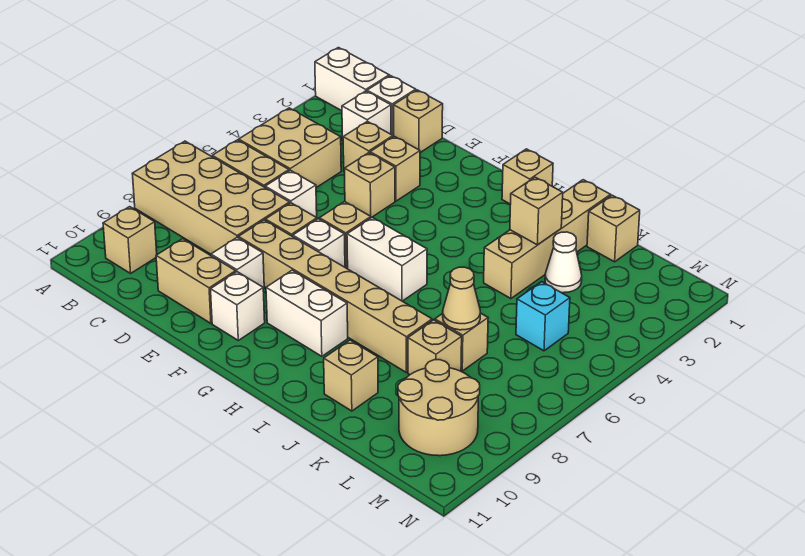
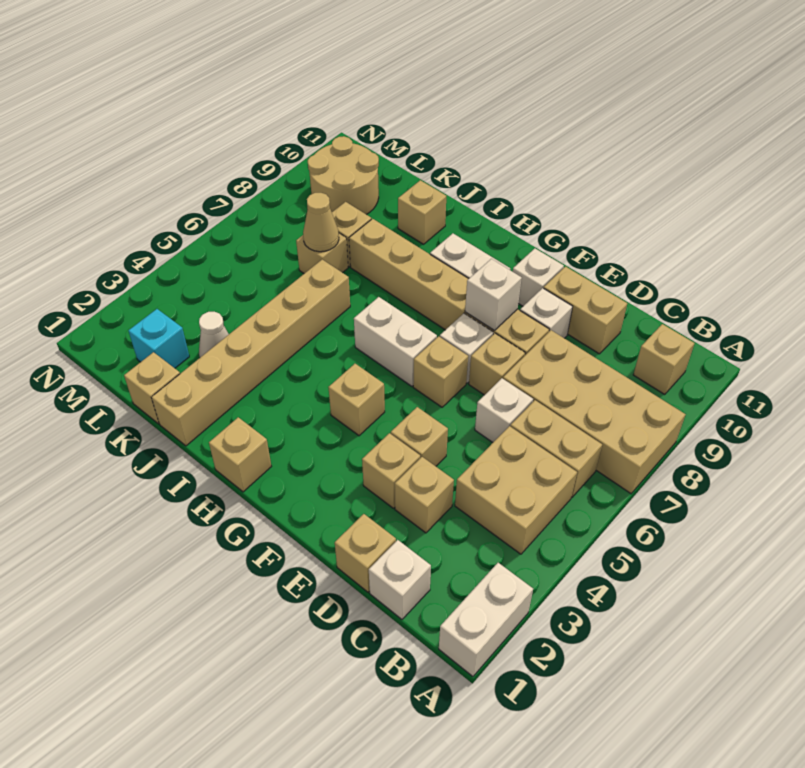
white 1x2 brick [315,48,389,111] -> white 1x2 brick turned to [439,563,533,676]
white 1x1 brick [342,91,391,141] -> white 1x1 brick moved to [465,259,522,330]
tan 1x4 brick [484,180,611,299] -> tan 1x6 brick [151,260,350,446]
tan 1x1 brick [510,177,563,245] -> tan 1x1 brick moved to [328,364,385,436]
cyan 1x1 brick [516,282,570,351] -> cyan 1x1 brick moved to [128,309,189,368]

